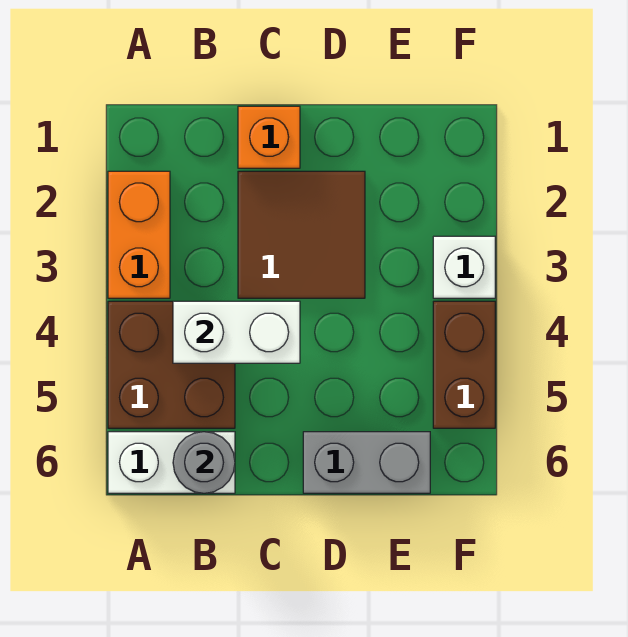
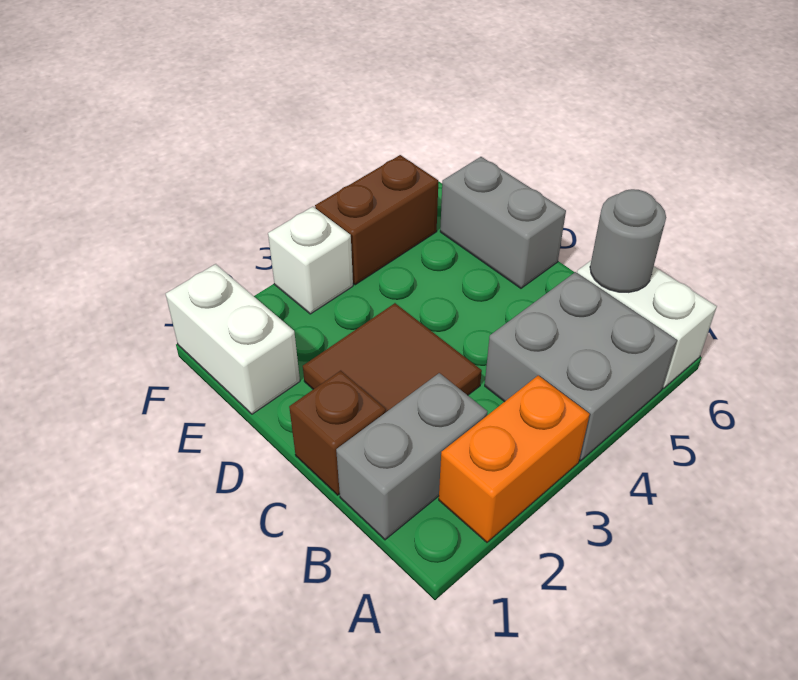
brown 2x2 brick [108,301,235,428] -> grey 2x2 brick [485,272,677,461]
none -> grey 1x2 brick [336,373,487,540]
white 1x2 brick [173,301,300,363] -> white 1x2 brick moved to [166,264,300,414]
orange 1x1 brick [238,106,300,168] -> brown 1x1 brick [289,371,386,495]

